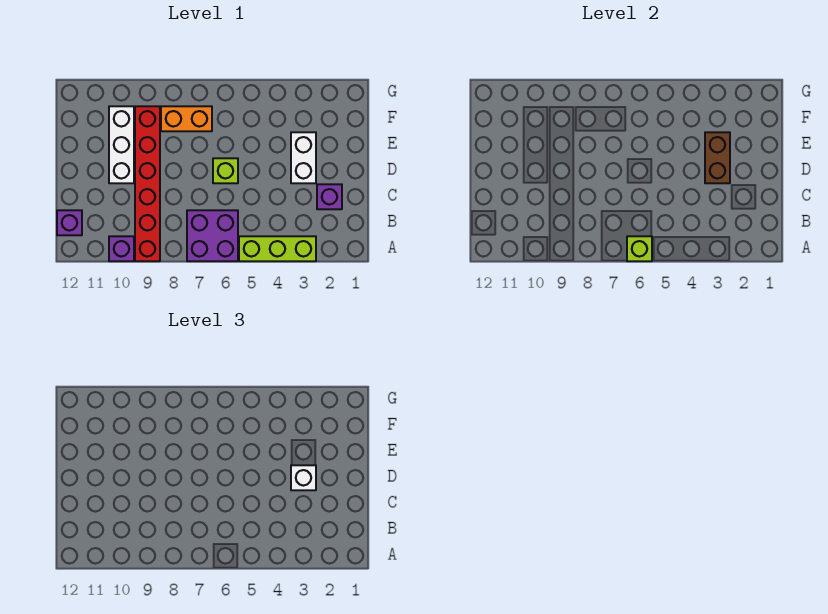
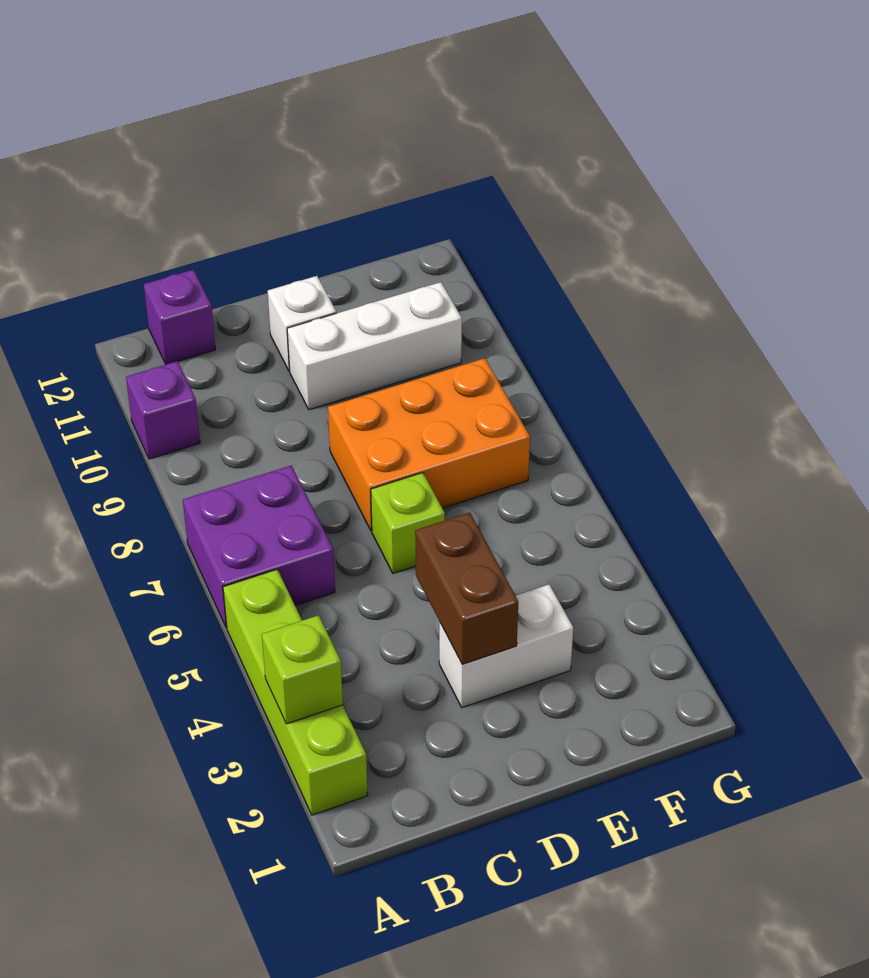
lime 1x3 brick [239,236,316,261] -> lime 1x4 brick [223,570,368,815]
lime 1x1 brick [627,236,652,261] -> lime 1x1 brick moved to [262,615,343,724]
red 1x6 brick [135,106,160,261] -> none
purple 1x1 brick [317,184,342,209] -> none
brown 1x2 brick [705,132,730,183] -> brown 1x2 brick turned to [415,513,518,664]
white 1x1 brick [291,465,316,490] -> white 1x1 brick moved to [268,276,336,371]
orange 1x2 brick [161,106,212,131] -> orange 2x3 brick [328,358,530,531]

